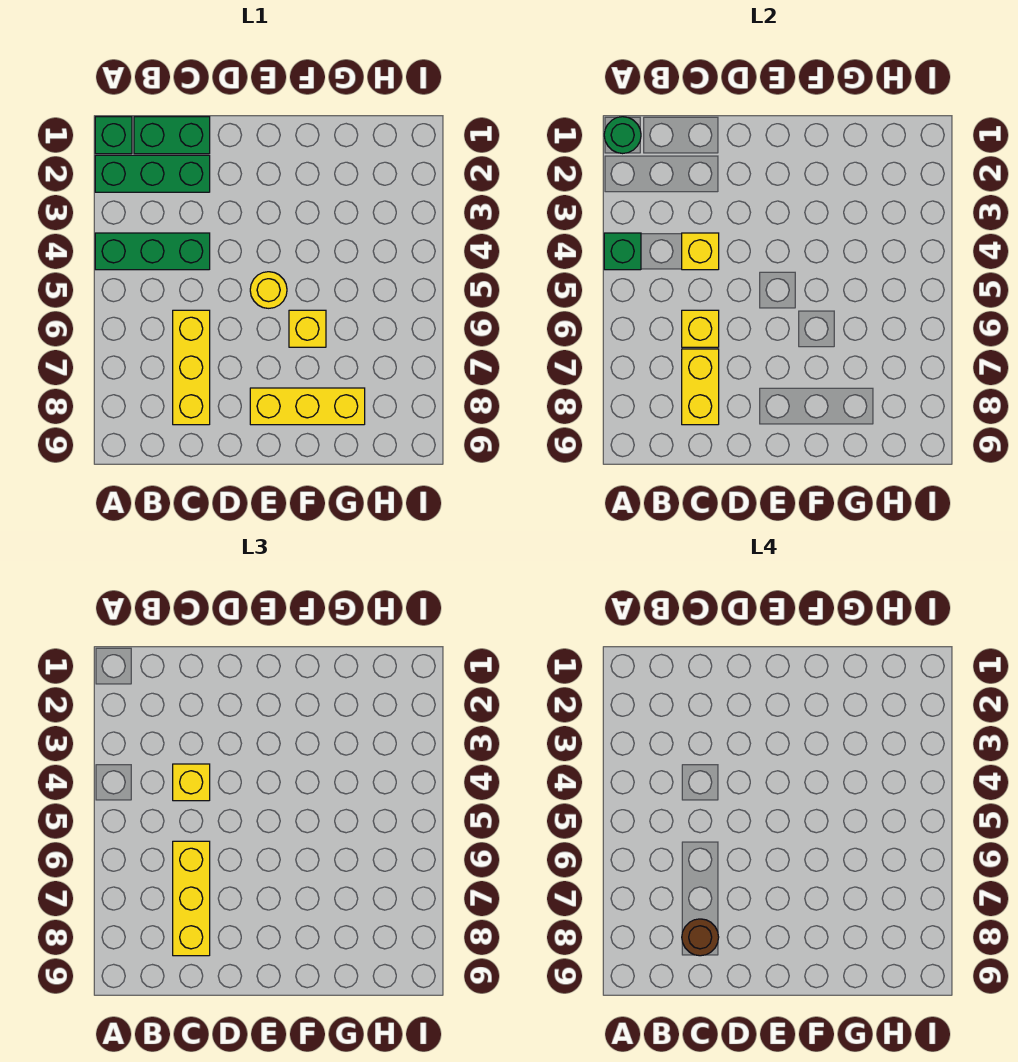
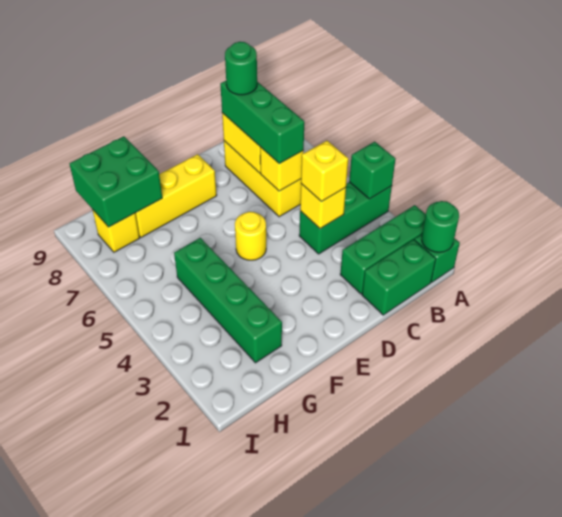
yellow 1x3 brick [173,841,210,956] -> green 1x3 brick [220,81,304,164]
brown 1x1 round brick [682,919,719,956] -> green 1x1 round brick [225,42,257,95]
yellow 1x1 brick [289,310,326,347] -> yellow 1x1 brick moved to [93,210,140,252]
none -> green 1x4 brick [174,238,282,363]
none -> green 2x2 brick [70,136,162,227]

